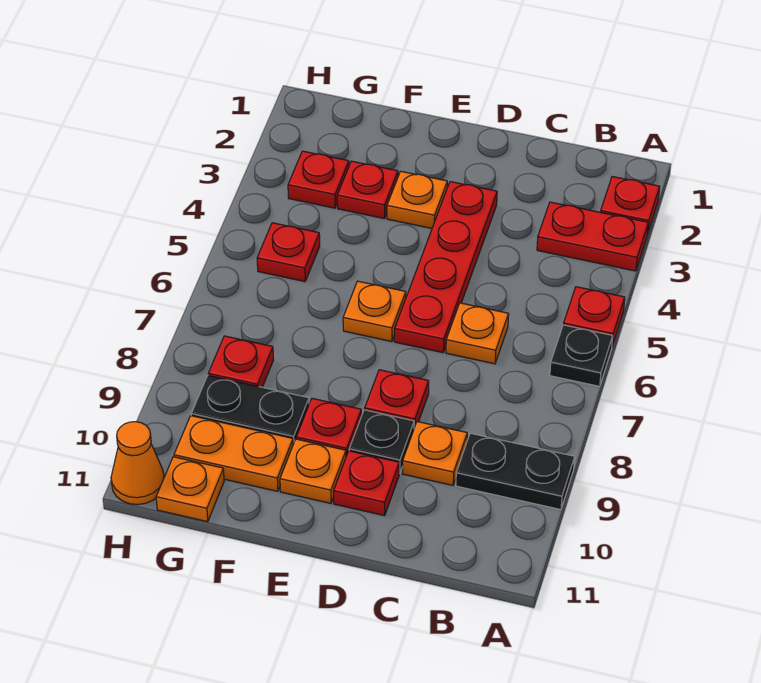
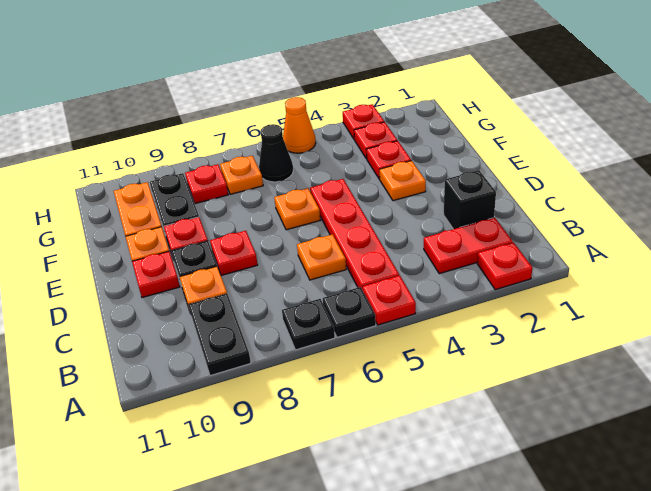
red 1x2 plate [537,202,648,271] -> red 1x2 plate turned to [424,218,513,274]
none -> black 1x1 plate [282,299,335,350]
none -> black 1x1 brick [443,170,496,229]
red 1x4 plate [394,182,497,353] -> red 1x4 plate turned to [310,179,399,290]
red 1x1 plate [257,223,320,282] -> red 1x1 plate moved to [343,104,384,140]
none -> black 1x1 cone [259,124,293,182]
orange 1x1 plate [156,457,224,522] -> orange 1x1 plate moved to [220,156,263,194]
orange 1x1 cone [111,422,164,505] -> orange 1x1 cone moved to [283,97,316,153]

